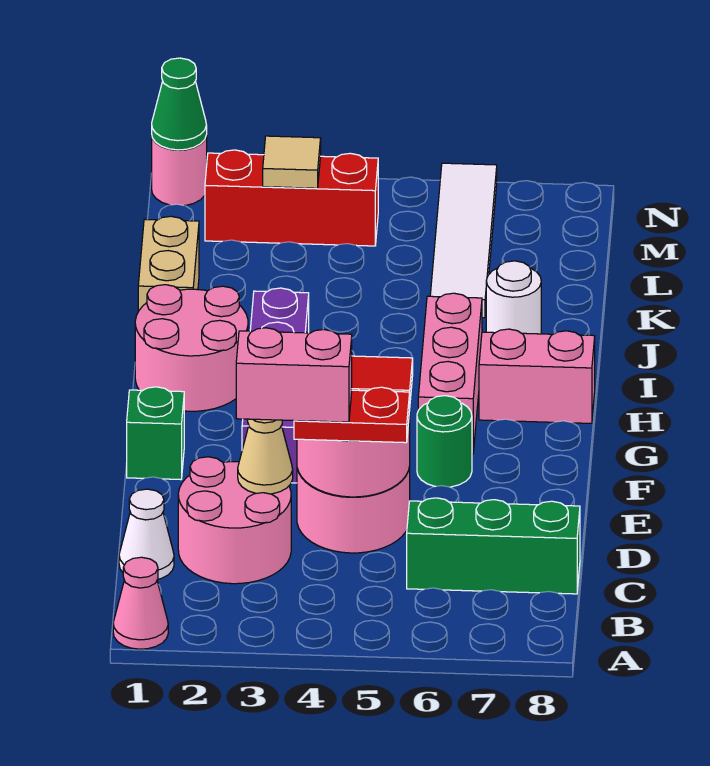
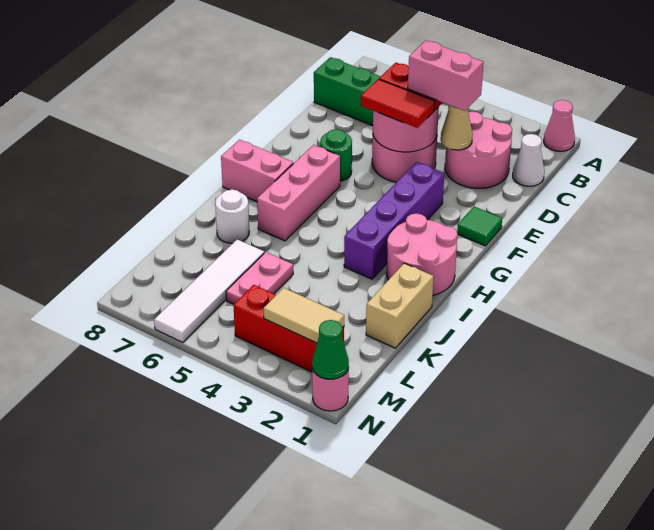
green 1x1 brick [127,387,184,480] -> green 1x1 tile [457,207,502,246]
none -> pink 1x2 plate [226,252,293,304]
tan 1x1 tile [263,136,321,188] -> tan 1x2 tile [264,288,344,343]

